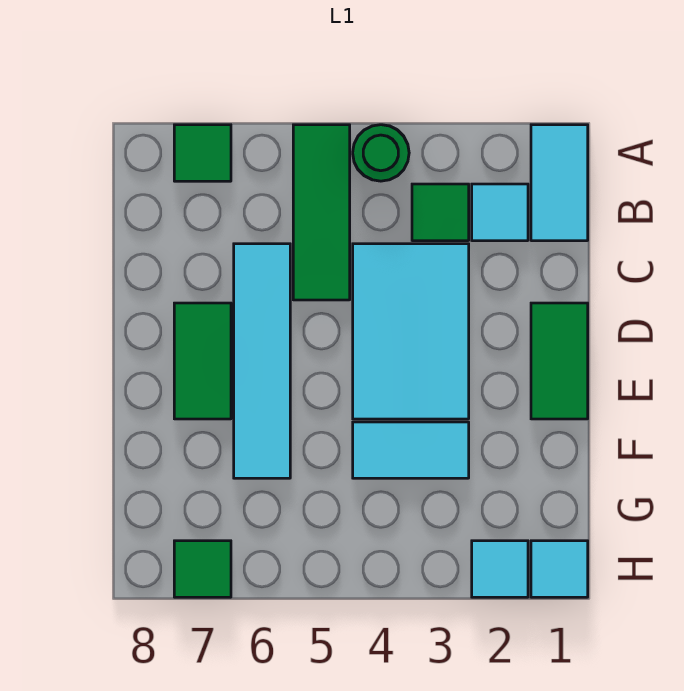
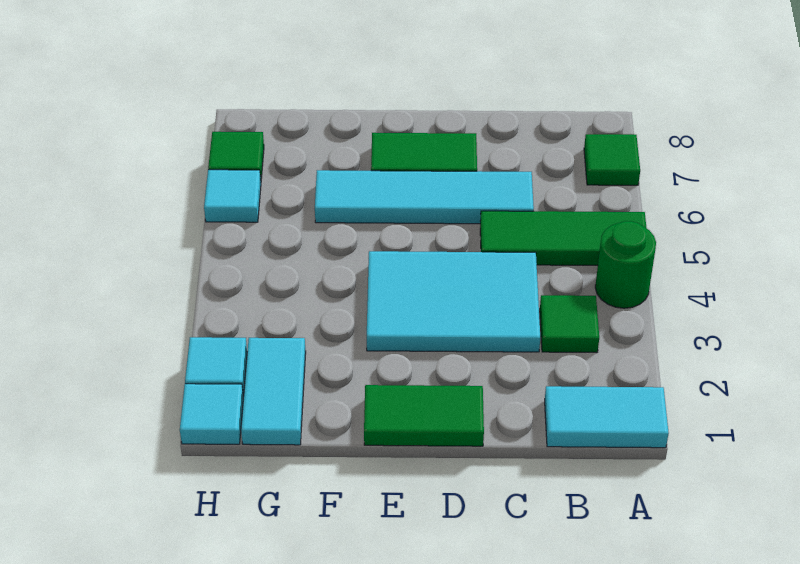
cyan 1x1 tile [472,184,528,241] -> cyan 1x1 tile moved to [204,170,261,222]
cyan 1x2 tile [353,422,469,478] -> cyan 1x2 tile moved to [241,338,306,445]

